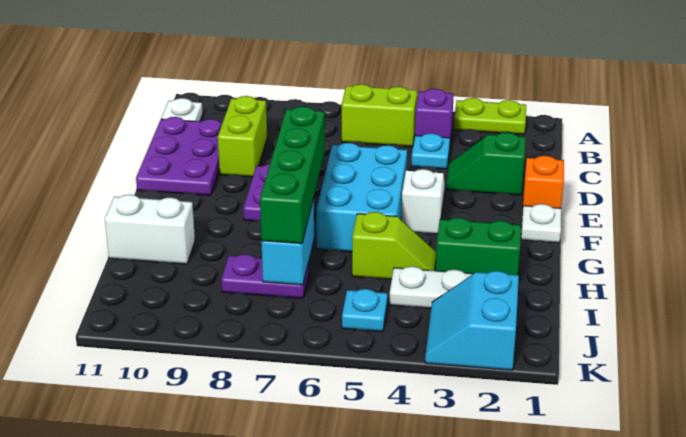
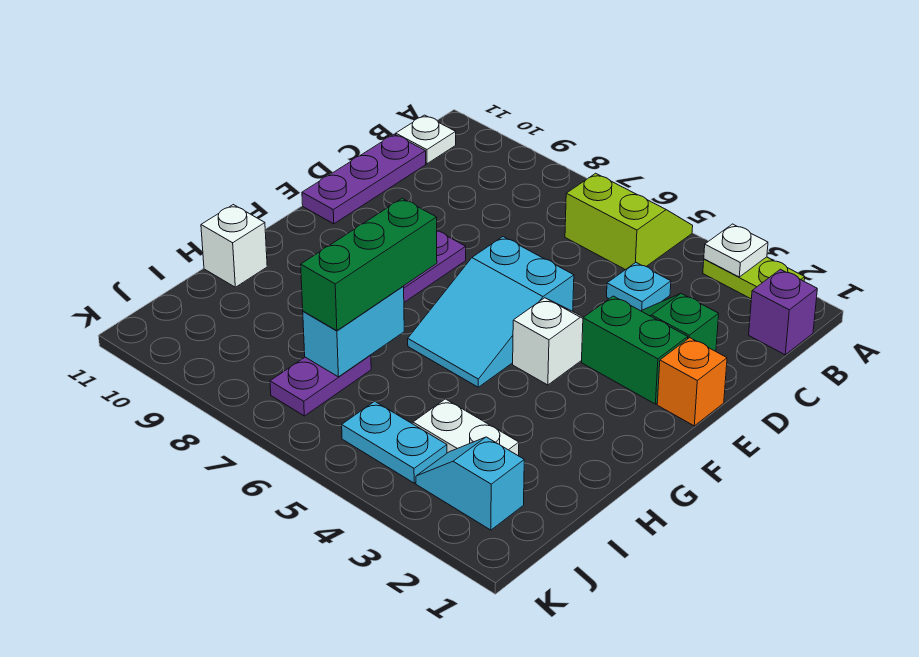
purple 1x1 brick [415,89,454,142] -> purple 1x1 brick moved to [749,269,817,355]
lime 1x2 brick [218,96,267,177] -> none
purple 2x3 plate [136,117,222,195] -> purple 1x3 plate [302,134,426,224]
cyan 2x3 brick [316,143,407,252] -> cyan 2x3 slope [408,237,574,387]
white 1x1 plate [521,204,561,243] -> white 1x1 plate moved to [704,224,768,277]
green 1x4 brick [260,107,325,244] -> green 1x3 brick [301,198,437,331]
green 1x2 brick [436,218,521,275] -> green 1x2 brick moved to [581,296,688,404]
lime 1x2 slope [352,212,436,279] -> none
white 1x2 brick [105,195,195,264] -> white 1x1 brick [201,205,267,287]
purple 1x2 plate [221,254,309,298] -> purple 1x2 plate turned to [270,355,371,416]
cyan 2x2 slope [425,271,519,370] -> cyan 1x2 slope [416,437,524,530]
cyan 1x1 plate [342,289,387,332] -> cyan 1x2 plate [342,401,447,483]

